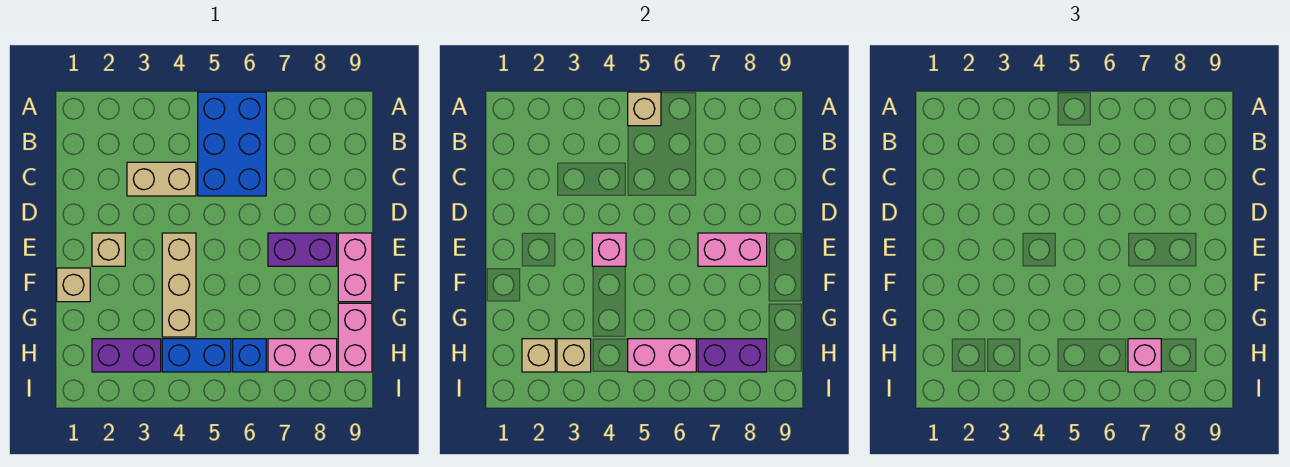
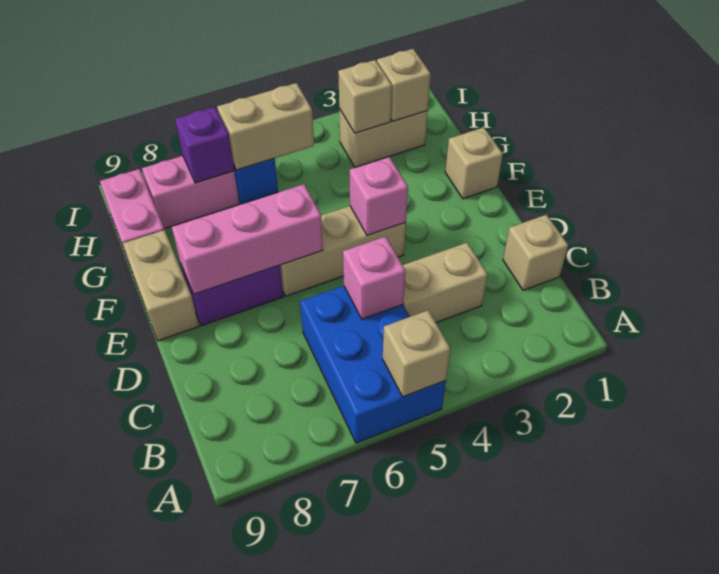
tan 1x1 brick [92,233,125,266] -> tan 1x1 brick moved to [503,215,568,290]
tan 1x3 brick [162,233,196,337] -> tan 1x3 brick turned to [280,206,406,296]
pink 1x2 brick [698,233,767,266] -> pink 1x3 brick [172,184,323,294]
pink 1x2 brick [338,233,372,302] -> tan 1x2 brick [123,230,199,341]
purple 1x2 brick [92,339,161,372] -> tan 1x2 brick [339,109,428,168]
blue 1x2 brick [162,339,231,372] -> none
pink 1x2 brick [628,339,696,372] -> tan 1x2 brick [217,83,314,170]
purple 1x2 brick [698,339,767,372] -> purple 1x1 brick [175,107,234,183]
pink 1x1 brick [1128,339,1161,372] -> pink 1x1 brick moved to [343,236,405,319]

